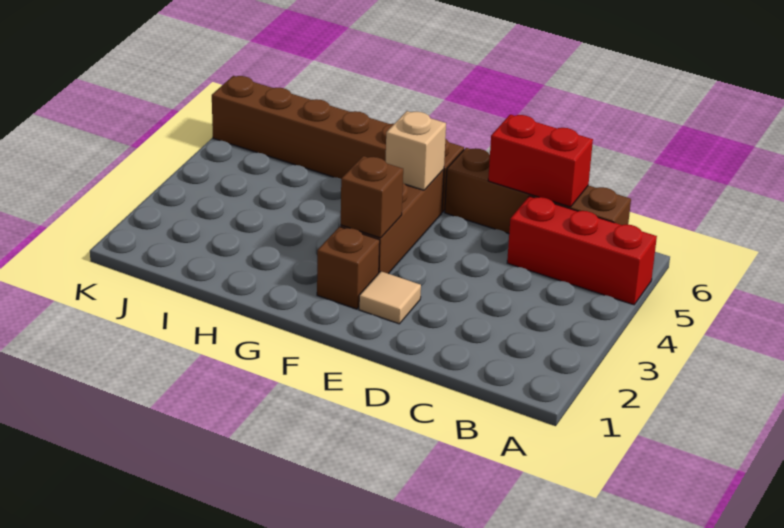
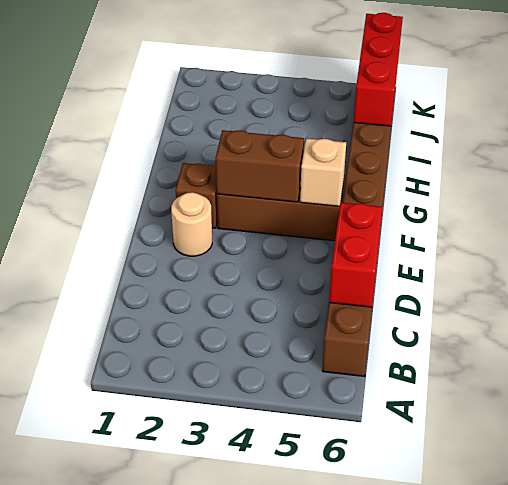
red 1x3 brick [507,196,657,305] -> red 1x3 brick moved to [354,13,403,126]
tan 1x1 tile [359,271,421,324] -> tan 1x1 round brick [171,192,212,256]
brown 1x1 brick [341,156,403,238] -> brown 1x2 brick [216,130,304,202]

